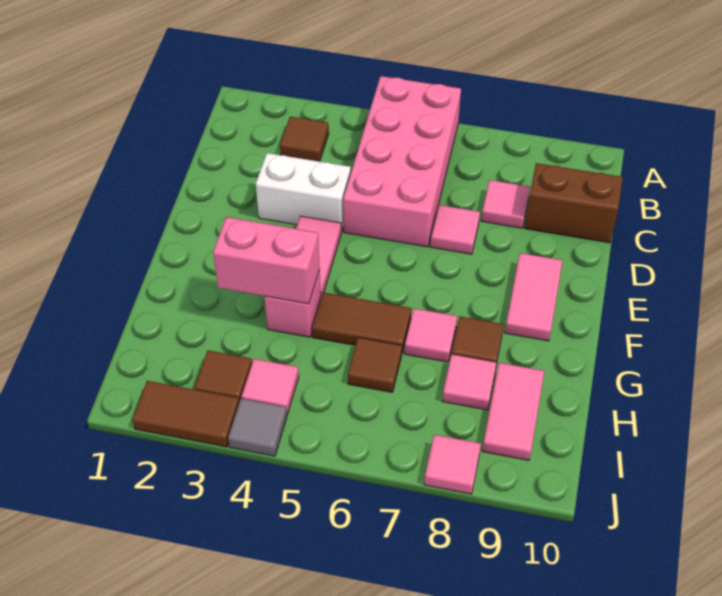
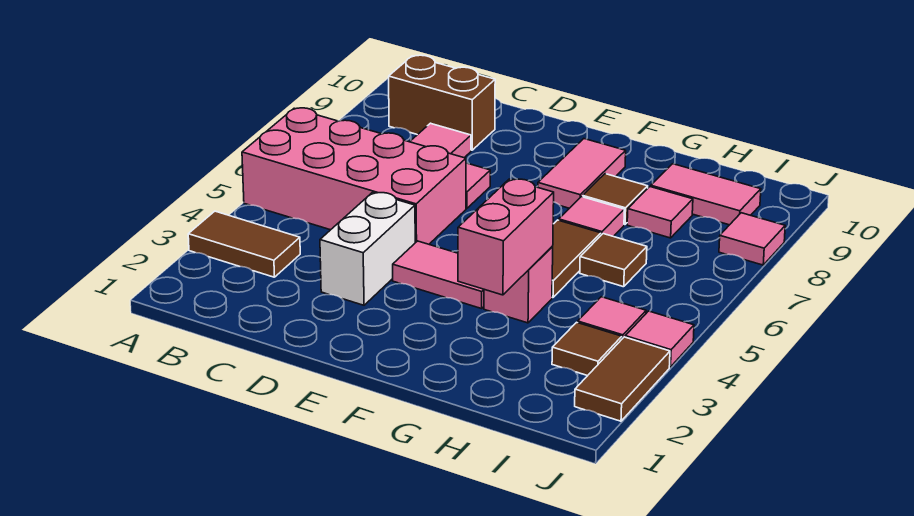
brown 1x1 tile [280,117,329,161] -> brown 1x2 tile [188,211,300,277]
brown 1x2 brick [525,163,623,243] -> brown 1x2 brick turned to [389,55,495,150]
pink 1x2 tile [505,253,563,341] -> pink 1x2 tile turned to [538,139,626,208]
grey 1x1 tile [228,398,287,456] -> pink 1x1 tile [625,311,694,367]

